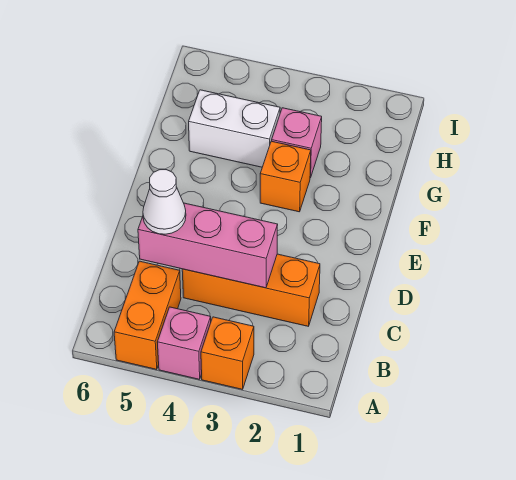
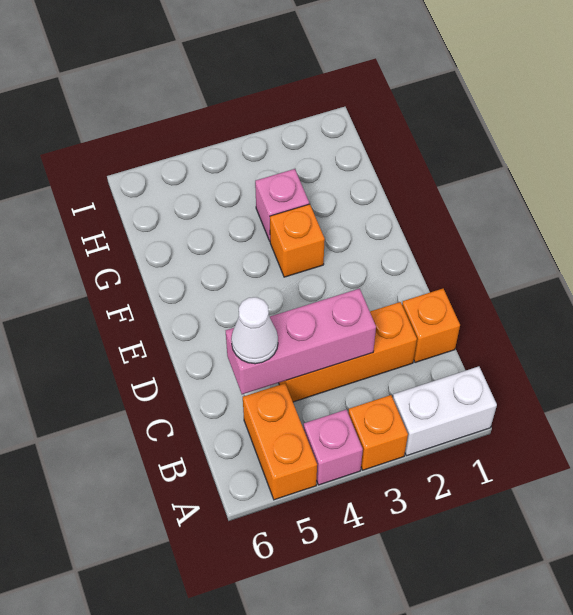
none -> orange 1x1 brick [402,289,460,363]
white 1x2 brick [189,90,280,167] -> white 1x2 brick moved to [393,366,497,456]

